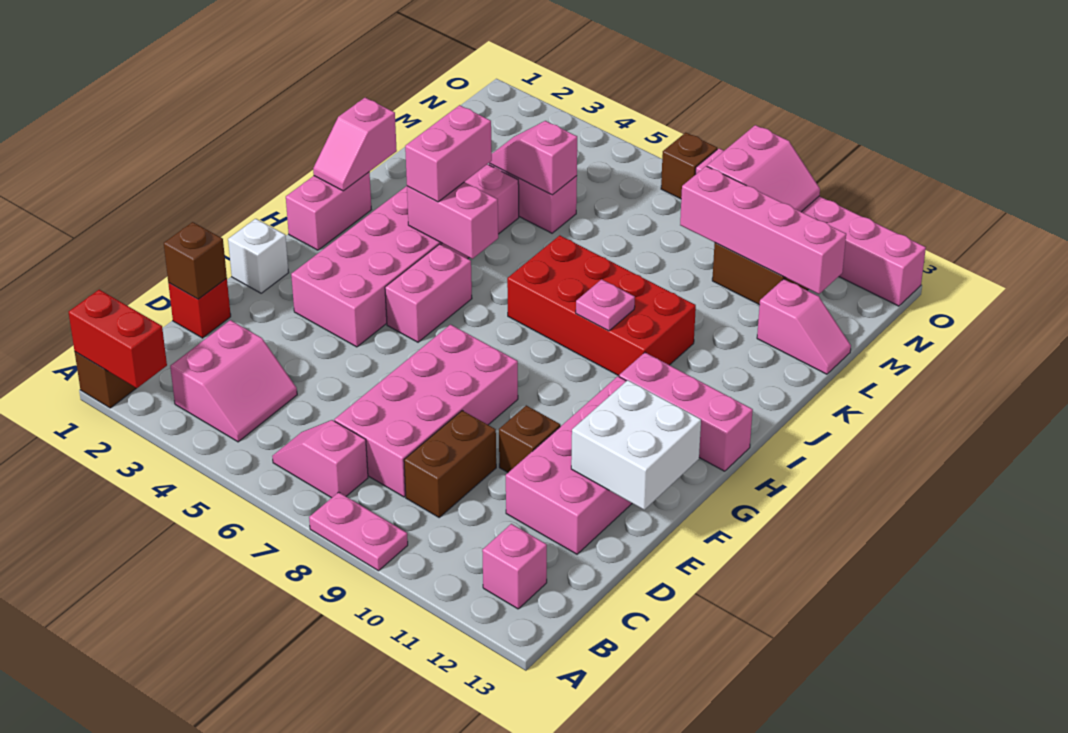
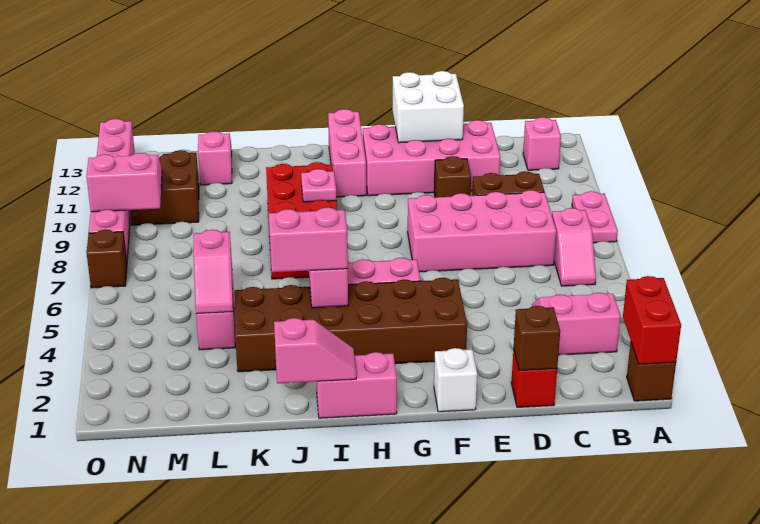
pink 2x6 brick [291,164,519,347] -> brown 2x6 brick [234,278,467,372]
pink 1x4 brick [680,166,846,294] -> none

